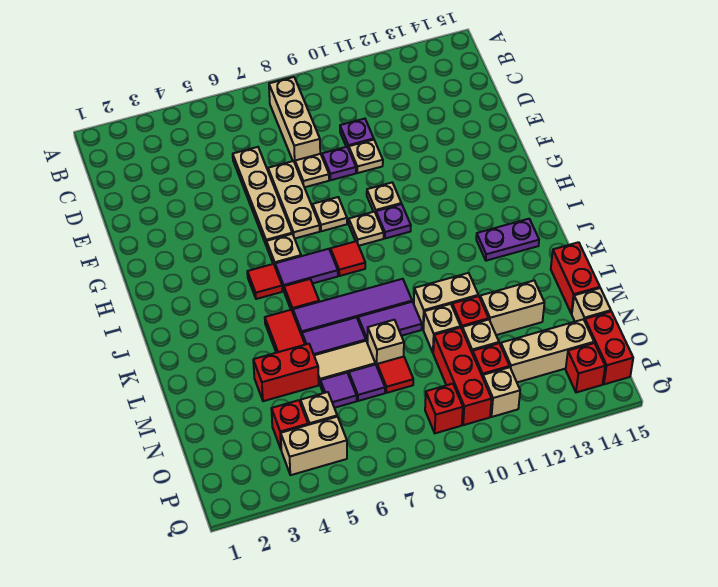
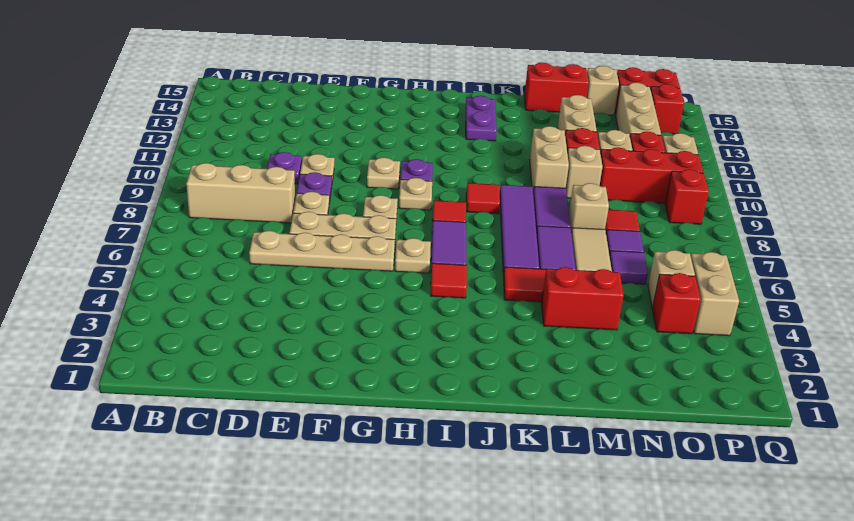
red 1x1 tile [284,279,319,312] -> red 1x1 tile moved to [466,183,500,214]
red 1x2 brick [253,344,319,401] -> red 1x2 brick turned to [542,267,624,330]

